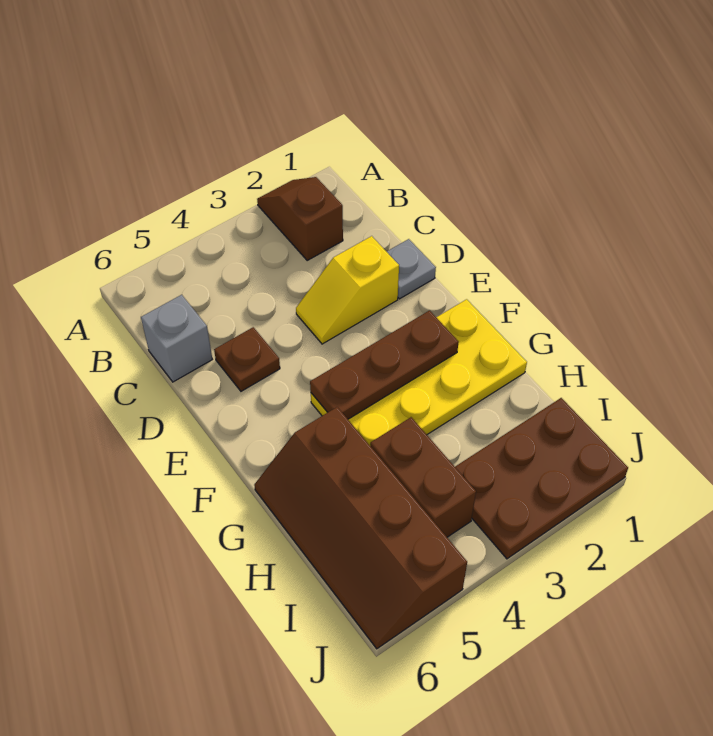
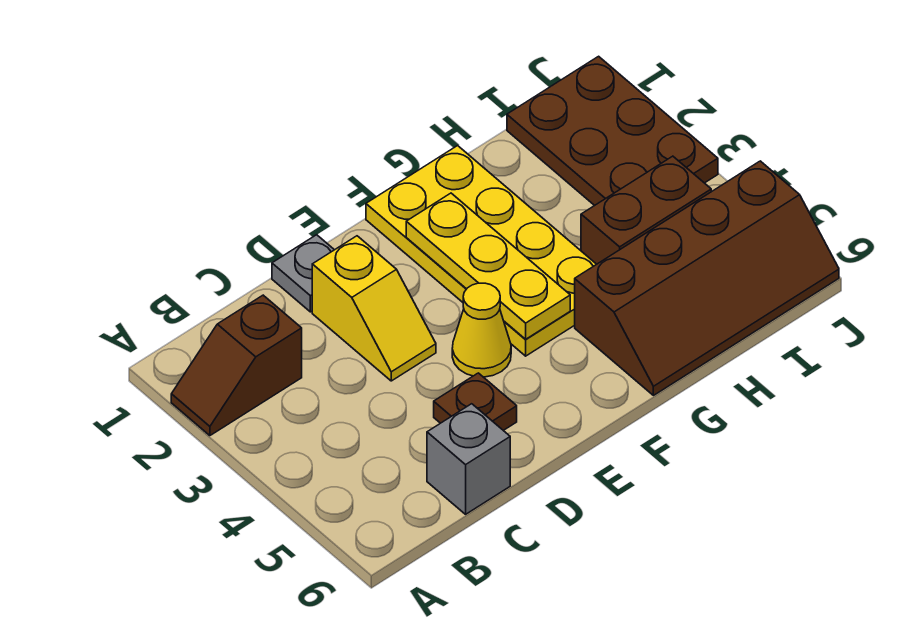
none -> yellow 1x1 cone [452,283,511,377]
brown 1x3 plate [310,311,459,419] -> yellow 1x3 plate [406,193,570,339]

